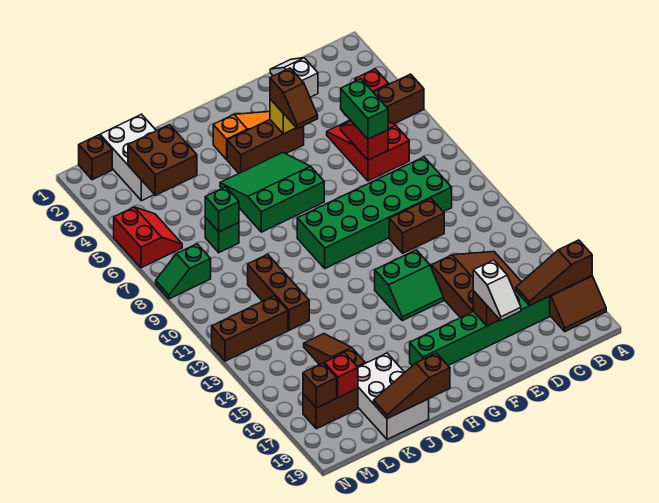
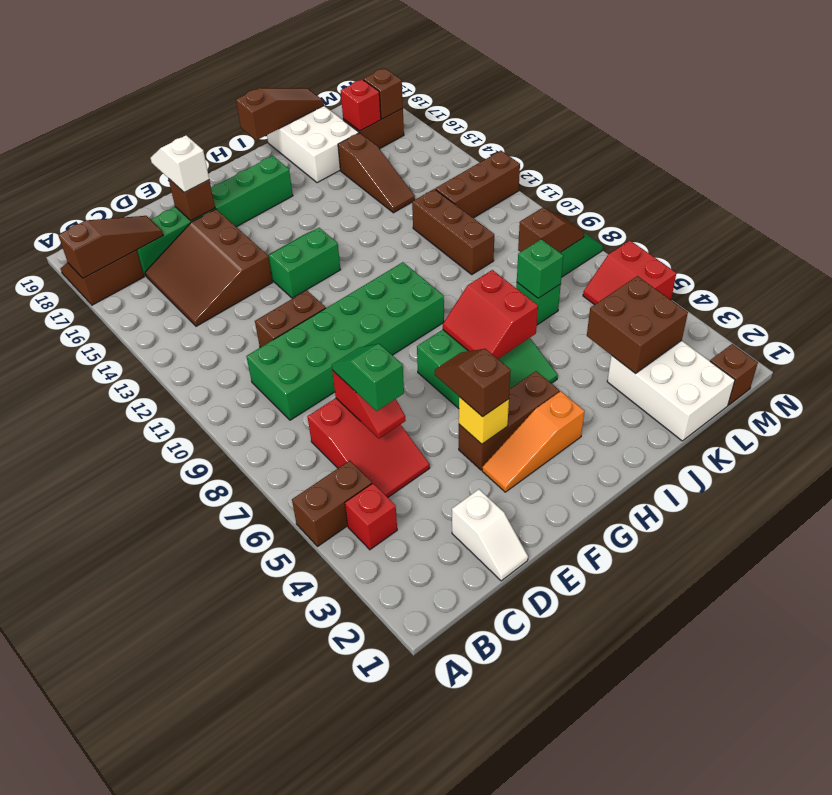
green 1x2 brick [341,79,388,139] -> green 1x2 slope [332,344,404,411]
none -> red 2x2 slope [443,270,538,359]
none -> brown 1x2 slope [518,208,584,252]

